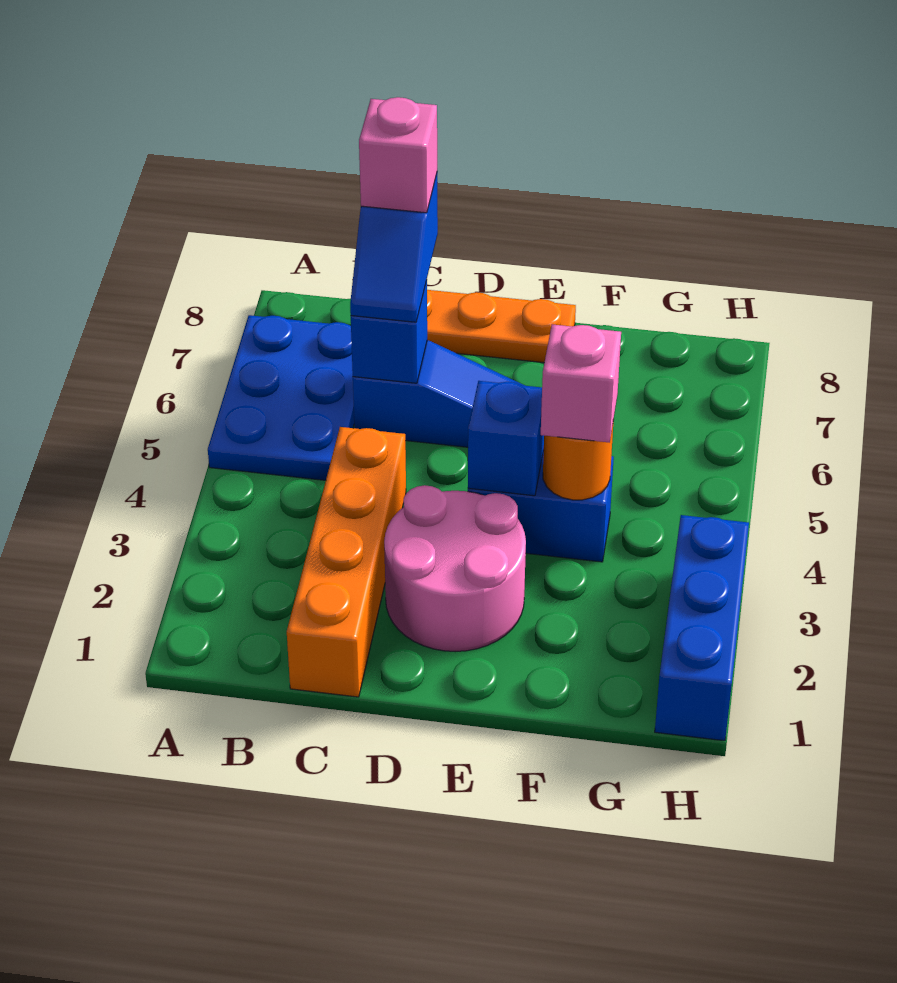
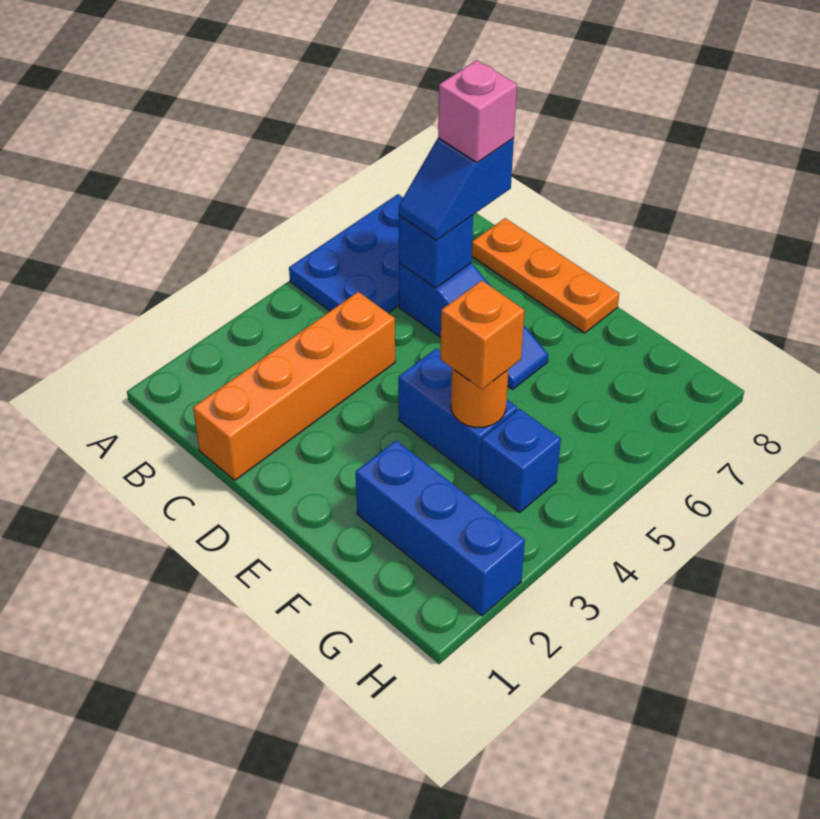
pink 2x2 round brick [384,485,526,652] -> none
blue 1x1 brick [468,381,544,496] -> blue 1x1 brick moved to [479,409,561,512]
pink 1x1 brick [541,324,621,443] -> orange 1x1 brick [440,281,525,389]
blue 1x3 brick [655,515,749,741] -> blue 1x3 brick turned to [356,441,525,616]

